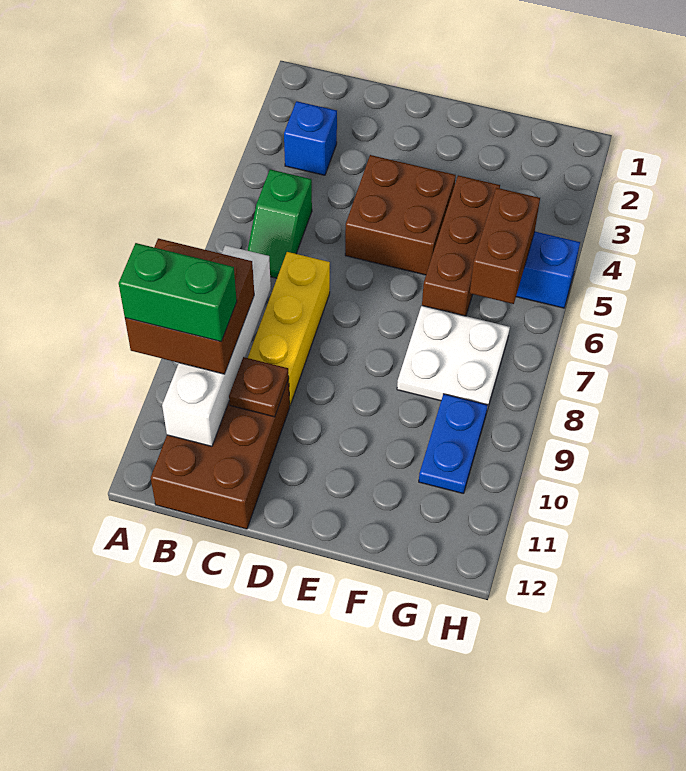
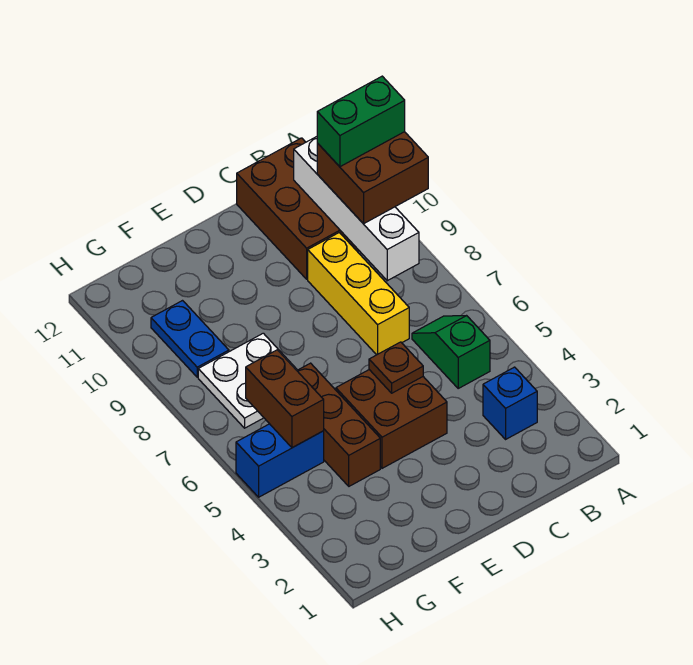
brown 1x1 plate [229,357,289,417] -> brown 1x1 plate moved to [369,342,423,393]

